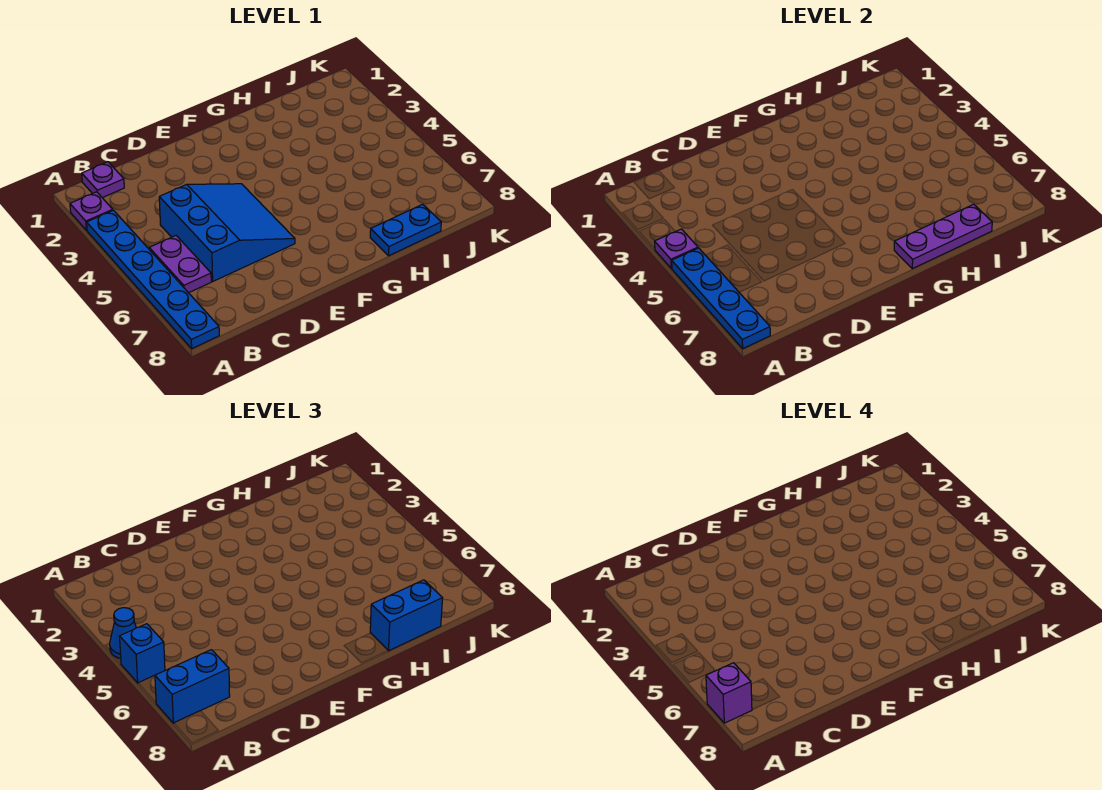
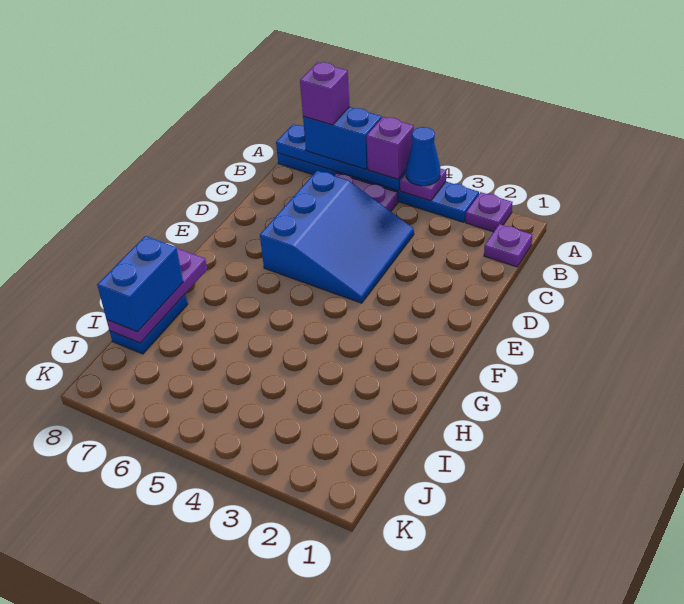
blue 1x1 brick [120,624,165,683] -> purple 1x1 brick [367,117,414,179]
blue 1x2 brick [155,650,230,723] -> blue 1x2 brick turned to [303,107,381,169]
blue 3x3 slope [159,184,295,281] -> blue 3x3 slope turned to [260,171,414,303]

